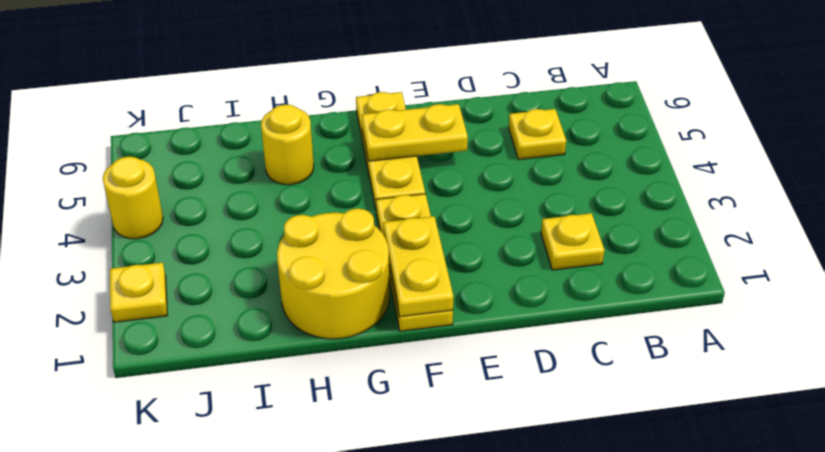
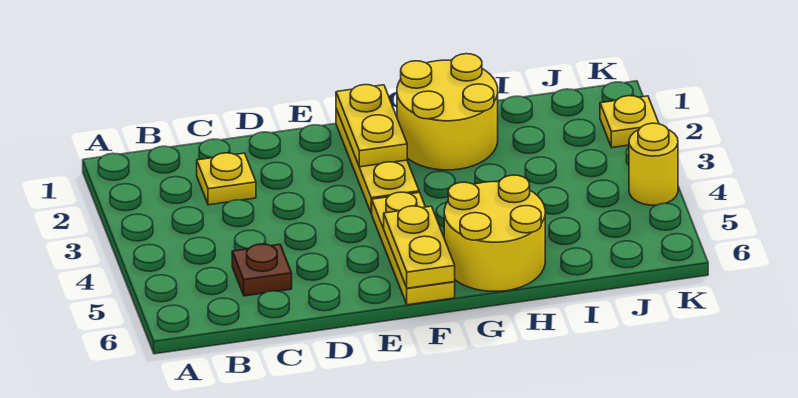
yellow 1x1 plate [509,109,566,160] -> brown 1x1 plate [232,244,292,296]
yellow 1x2 plate [362,104,468,161] -> yellow 1x2 plate turned to [384,206,455,288]
yellow 1x1 round brick [261,105,314,185] -> yellow 2x2 round brick [444,175,545,291]

